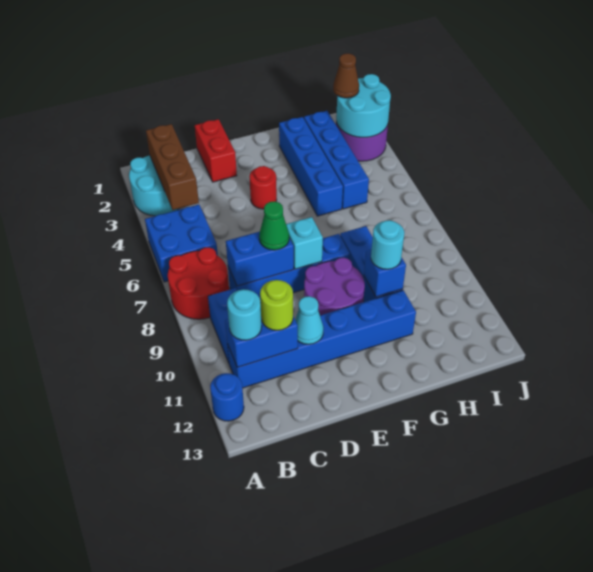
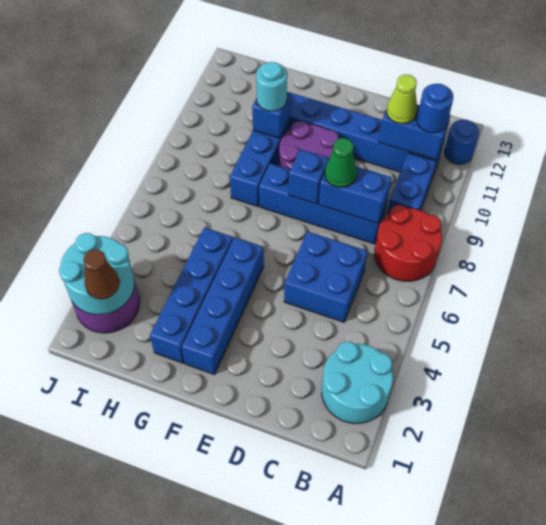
blue 2x2 brick [145,205,218,282] -> blue 2x2 brick moved to [284,231,368,322]
brown 1x3 brick [146,124,199,210] -> none
cyan 1x1 round brick [227,289,262,340] -> blue 1x1 round brick [417,84,454,133]
lime 1x1 round brick [260,280,293,330] -> lime 1x1 cone [386,75,417,124]
red 1x2 brick [195,119,237,182] -> none
cyan 1x1 cone [295,296,324,344] -> none
red 1x1 round brick [250,166,277,209] -> none
cyan 1x1 brick [286,217,323,269] -> blue 1x1 brick [289,149,329,204]
blue 1x4 brick [304,111,369,209] -> blue 1x4 brick moved to [182,237,264,375]

